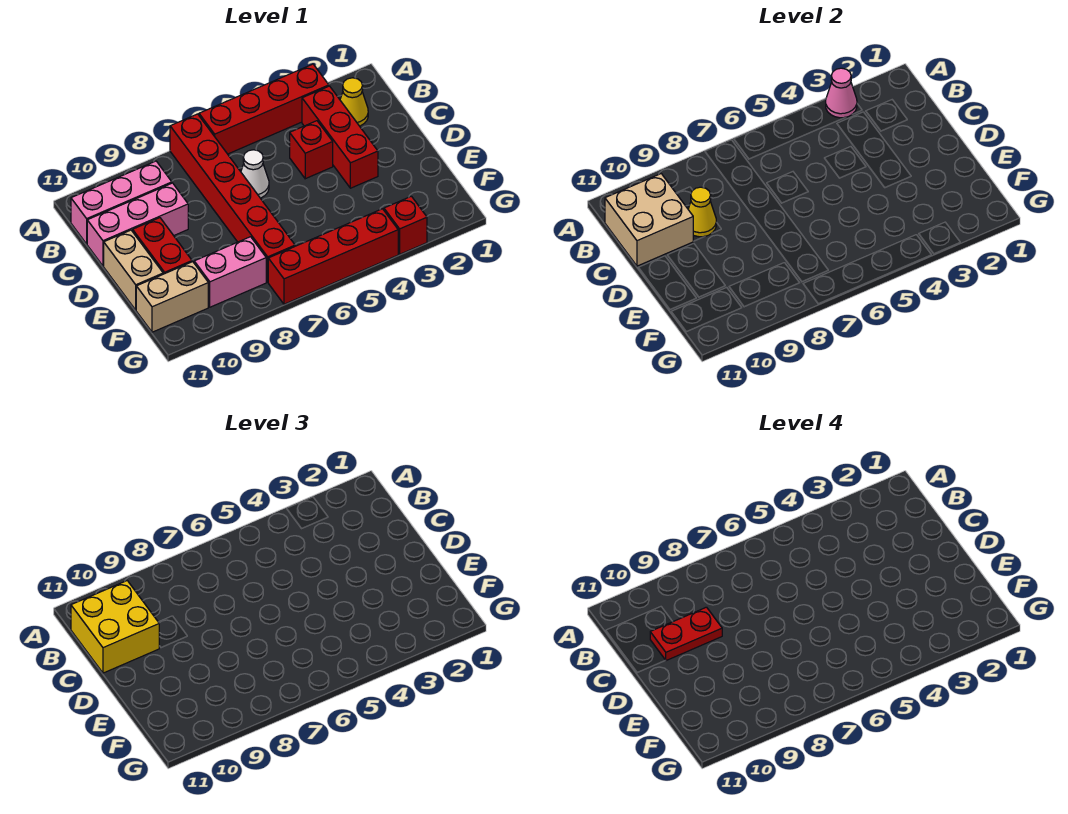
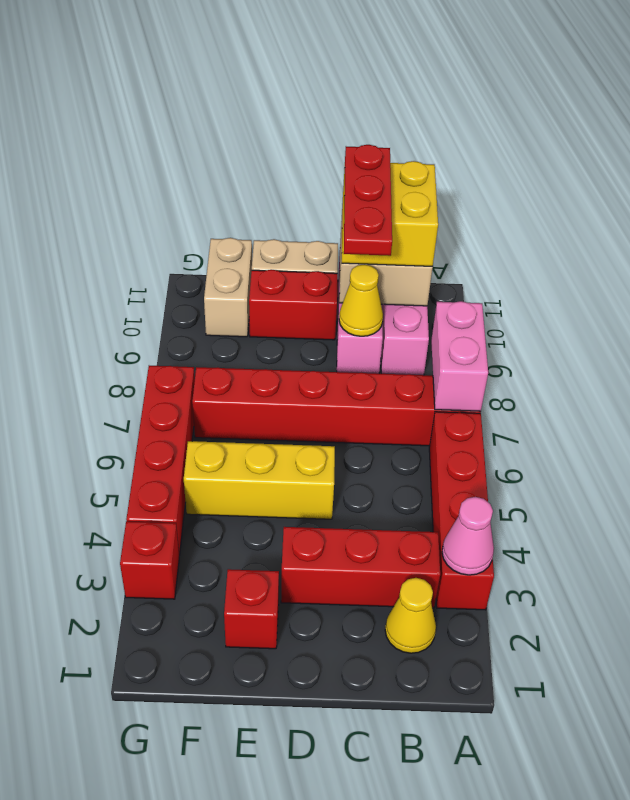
red 1x1 brick [290,121,333,179] -> red 1x1 brick moved to [224,569,279,649]
white 1x1 cone [241,150,269,198] -> none
red 1x2 plate [650,607,722,661] -> red 1x3 plate [344,145,392,256]
none -> yellow 1x3 brick [184,441,335,519]
pink 1x2 brick [194,237,266,307] -> pink 1x2 brick moved to [431,301,488,412]

